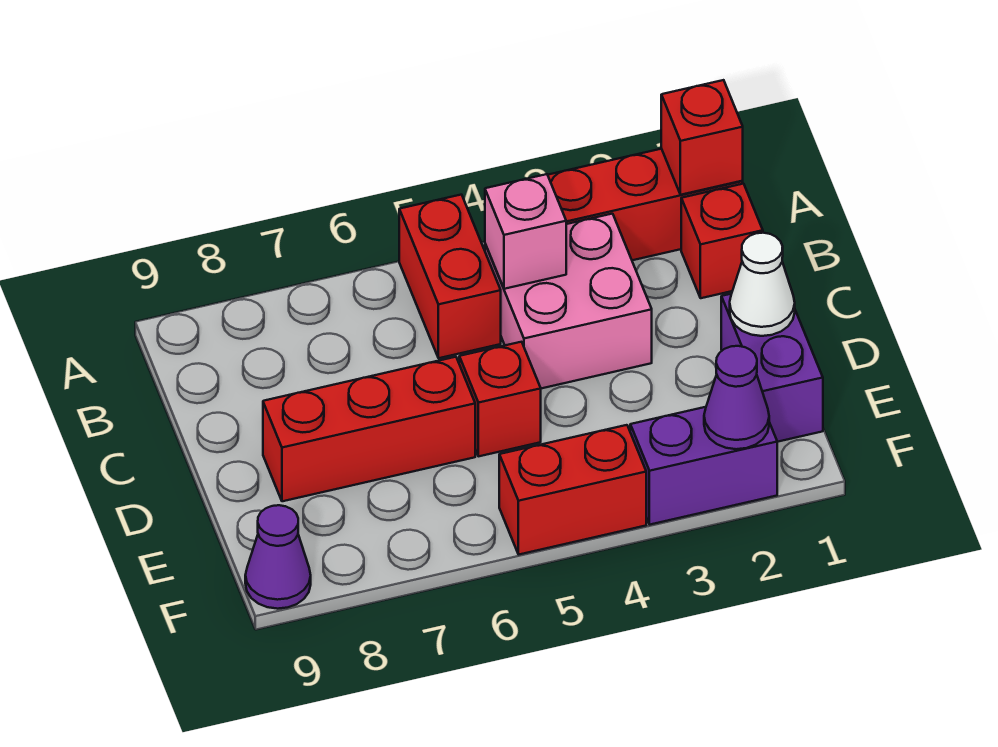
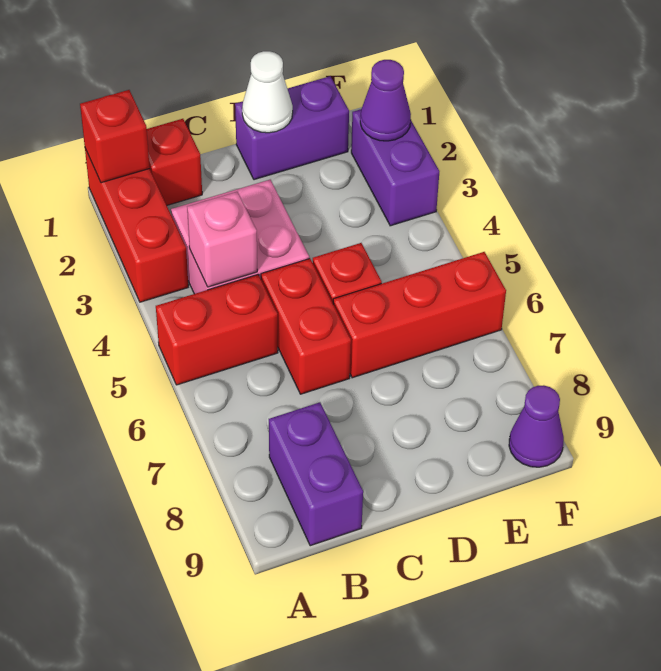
none -> purple 1x2 brick [269,402,363,546]
red 1x3 brick [263,357,475,501] -> red 1x3 brick turned to [333,252,506,378]
red 1x2 brick [499,425,646,554] -> red 1x2 brick moved to [261,259,351,394]

